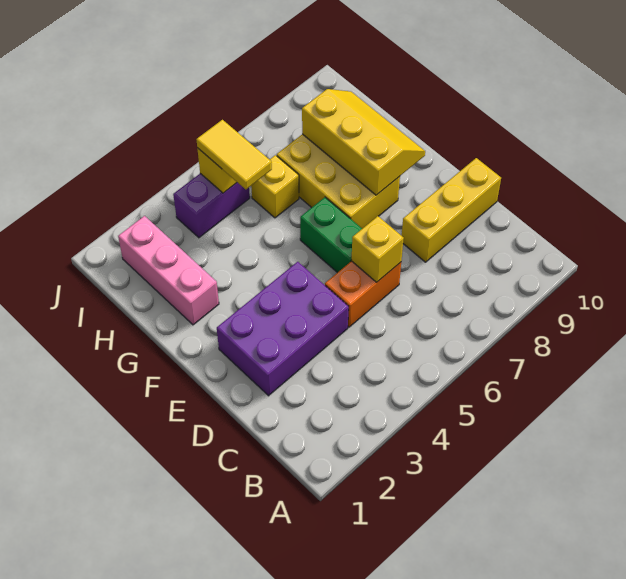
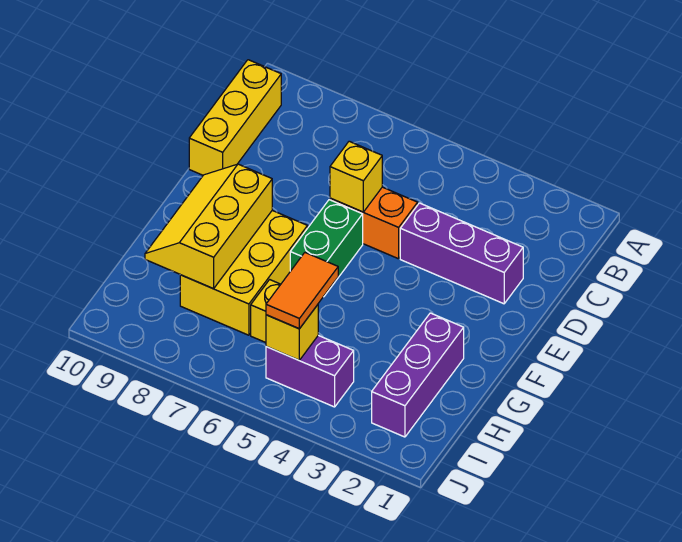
purple 2x3 brick [217,262,349,396] -> purple 1x3 brick [400,203,523,304]
yellow 1x3 brick [402,158,501,262] -> yellow 1x3 brick turned to [189,60,281,175]
pink 1x3 brick [118,216,219,325] -> purple 1x3 brick [372,313,464,437]
yellow 1x2 tile [196,120,272,189] -> orange 1x2 tile [266,253,338,329]

